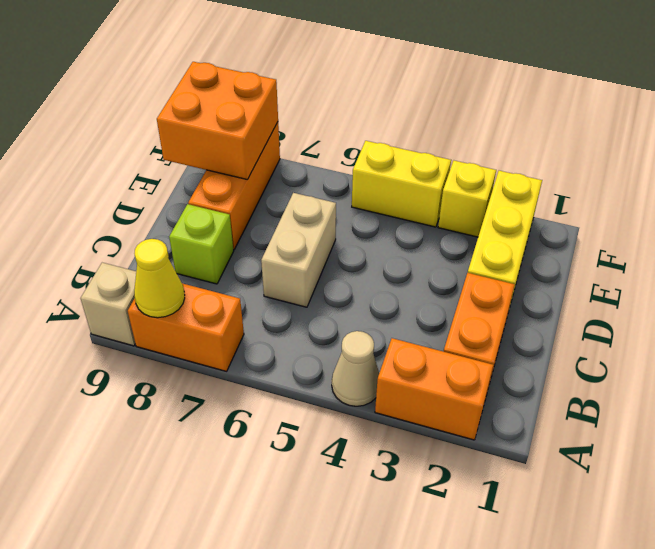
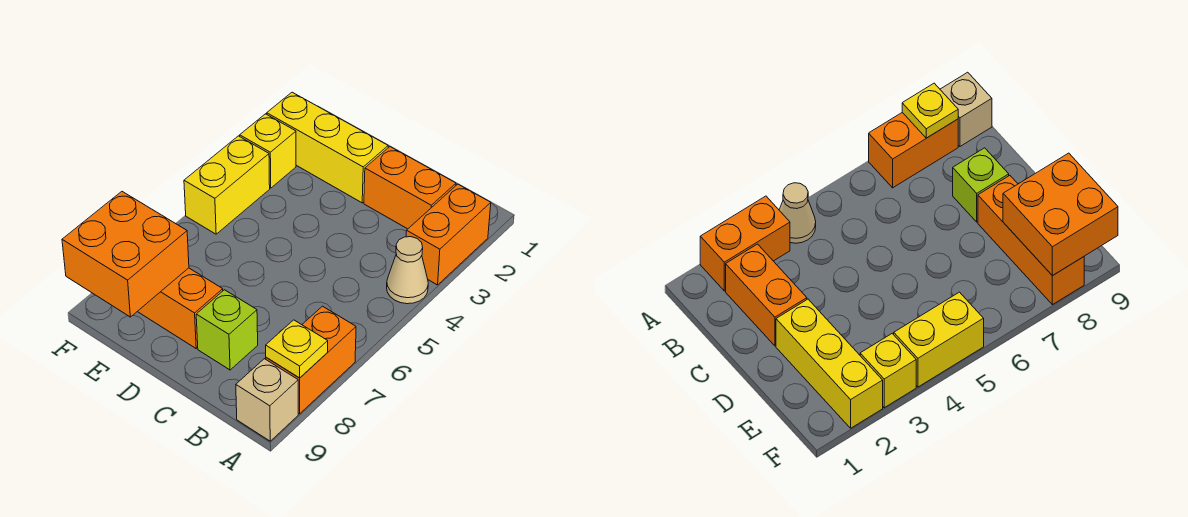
yellow 1x1 cone [134,239,185,318] -> yellow 1x1 plate [266,320,328,378]
tan 1x2 brick [261,193,336,307] -> none

